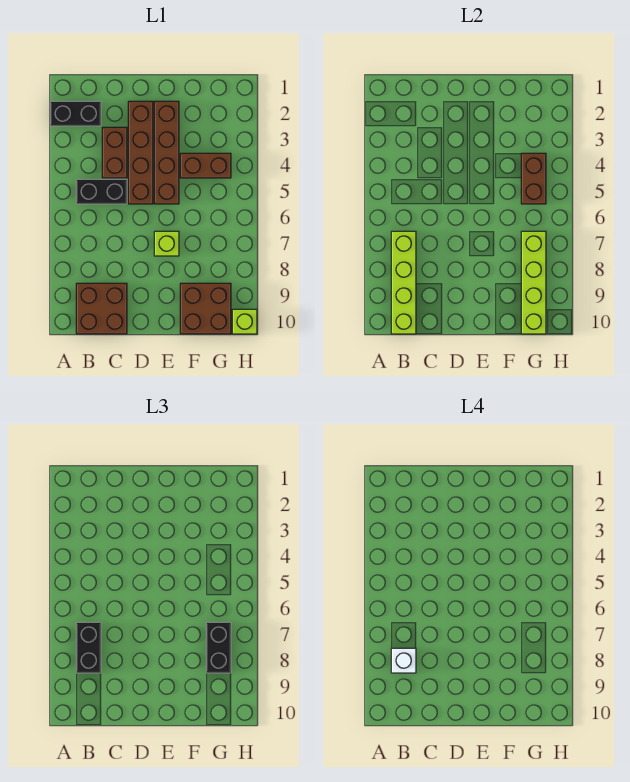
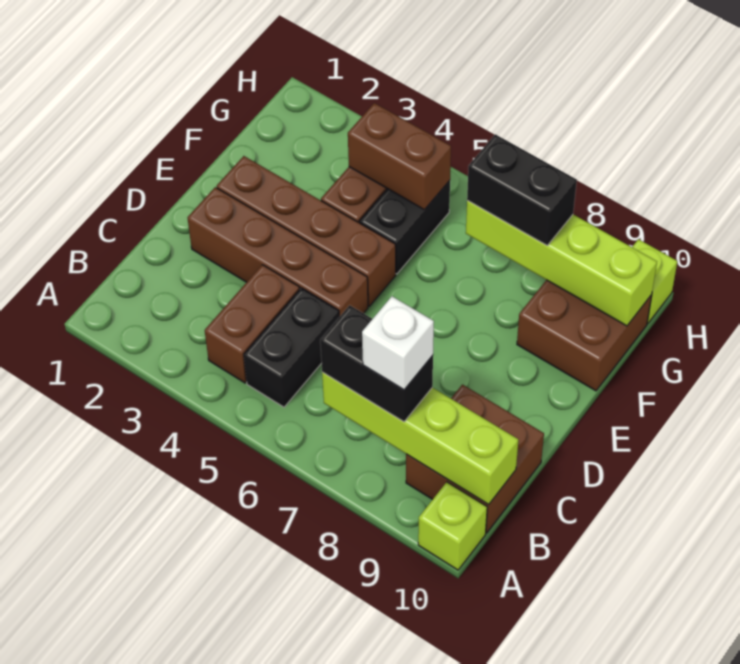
black 1x2 brick [50,101,101,126] -> black 1x2 brick moved to [360,181,450,274]
brown 1x2 brick [102,127,127,178] -> brown 1x2 brick turned to [205,265,300,383]
lime 1x1 brick [154,231,179,256] -> lime 1x1 brick moved to [418,482,487,570]

